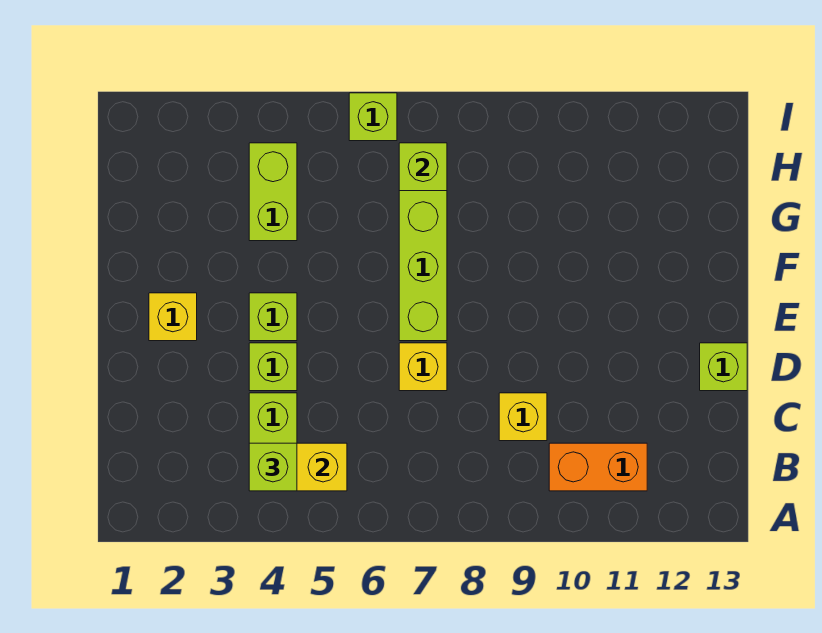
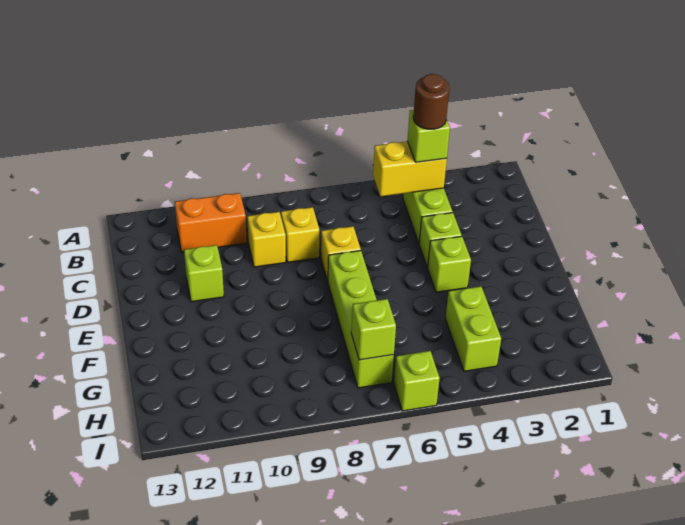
none -> brown 1x1 round brick [413,74,449,129]
lime 1x1 brick [700,343,747,391] -> lime 1x1 brick moved to [184,245,224,302]
yellow 1x1 brick [149,293,197,341] -> yellow 1x1 brick moved to [281,207,319,262]

